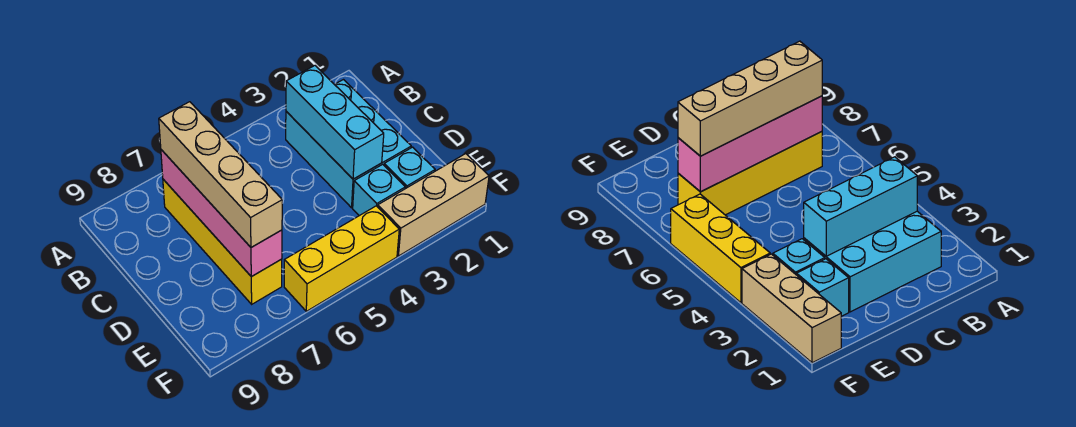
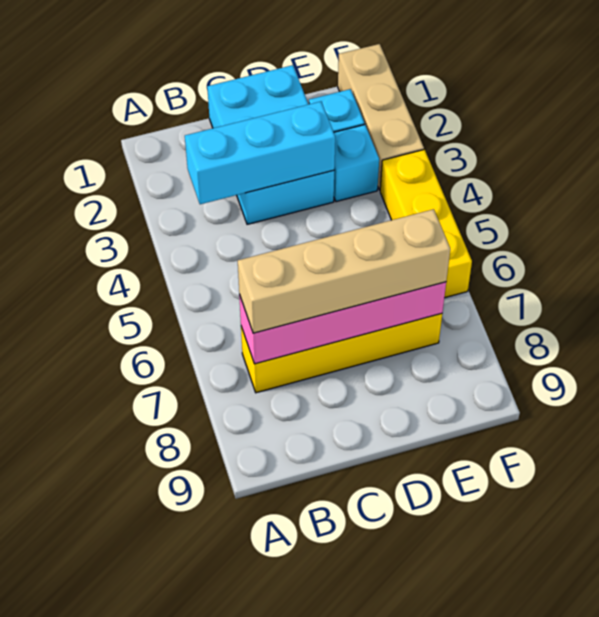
cyan 2x3 brick [286,80,411,208] -> cyan 2x3 brick turned to [207,65,334,224]

